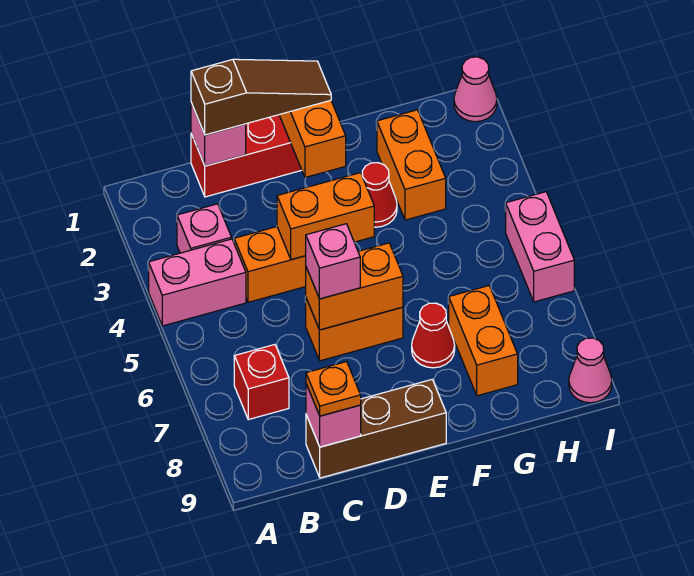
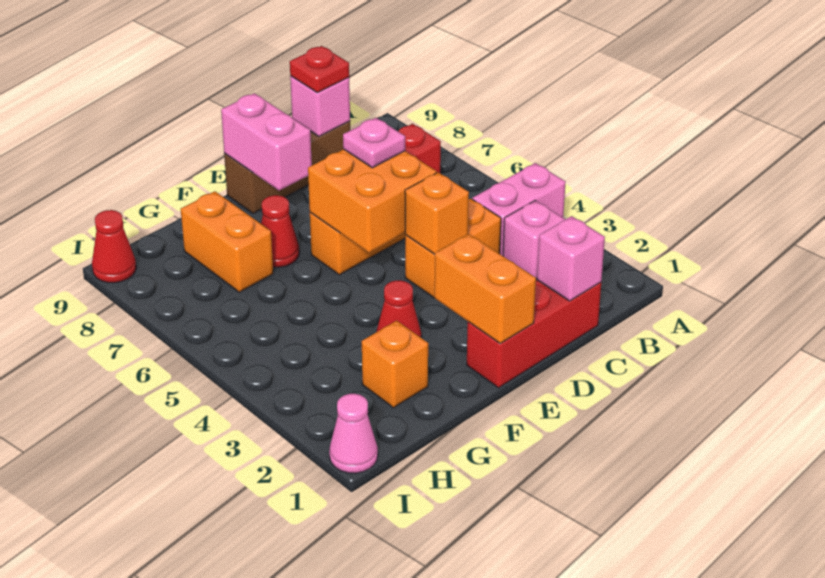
brown 1x3 slope [191,59,331,135] -> none
orange 1x1 plate [306,362,361,416] -> red 1x1 plate [290,46,349,93]
orange 1x2 brick [277,173,374,260] -> orange 1x1 brick [405,172,469,254]
orange 1x2 brick [306,243,403,330] -> orange 2x2 brick [308,149,437,252]
pink 1x1 brick [306,224,360,299] -> pink 1x1 plate [343,118,405,168]
orange 1x2 brick [377,110,446,220] -> orange 1x1 brick [362,321,428,408]
pink 1x2 brick [505,192,574,302] -> pink 1x2 brick moved to [221,93,312,190]
pink 1x1 cone [569,338,612,403] -> red 1x1 cone [92,210,136,283]

